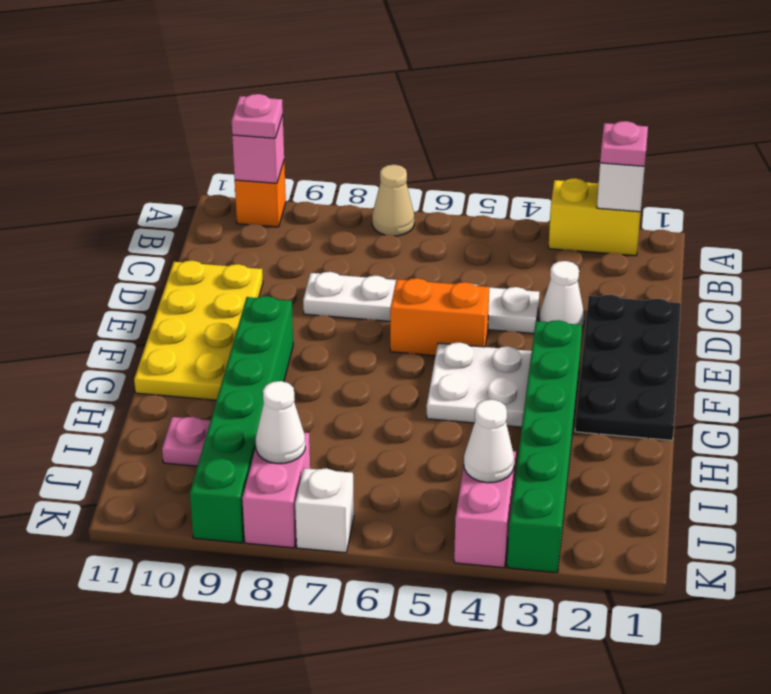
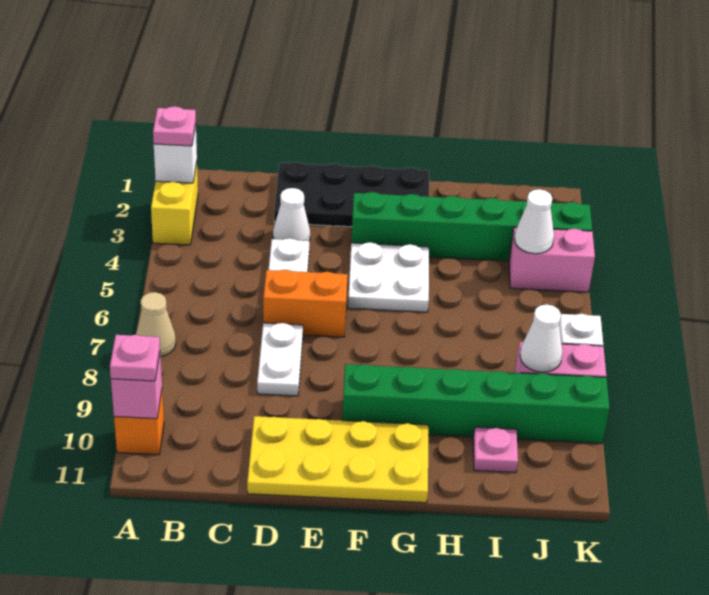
orange 1x2 brick [390,278,489,356] -> orange 1x2 brick turned to [263,270,348,337]

